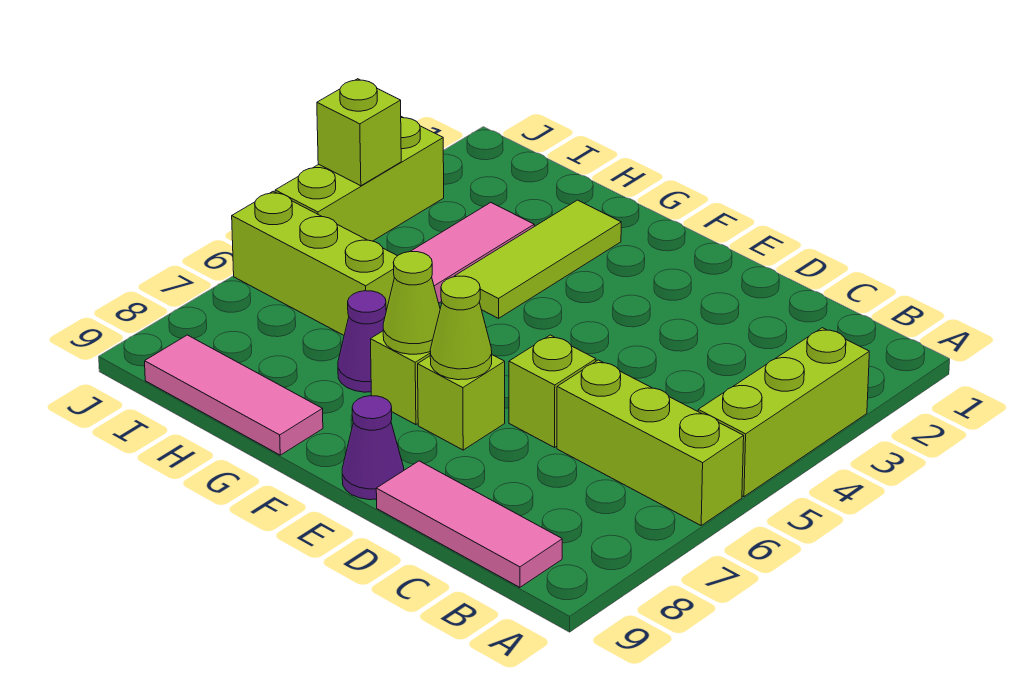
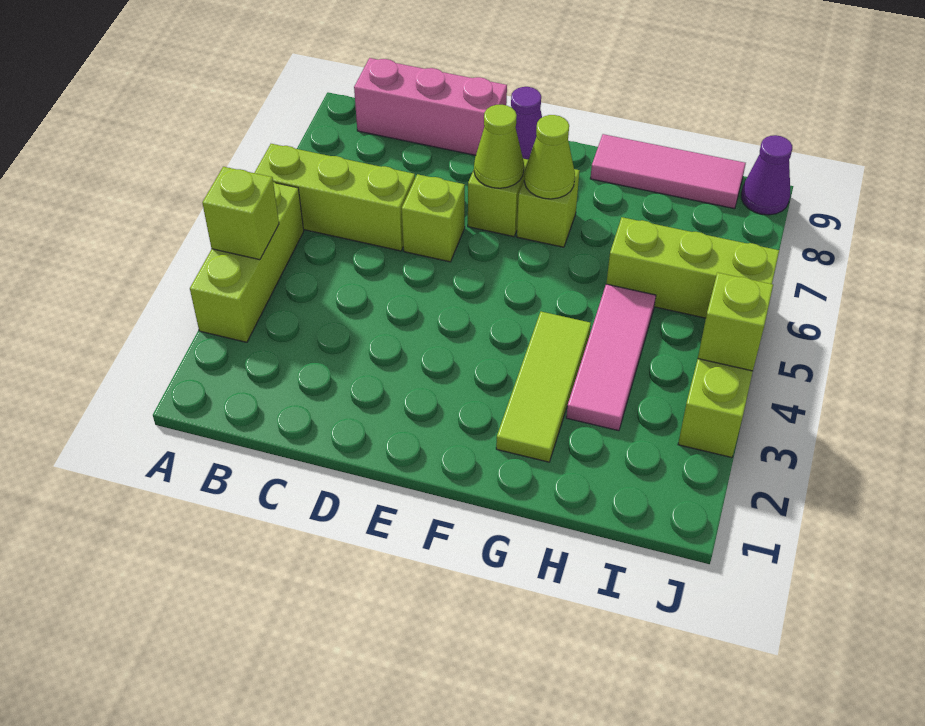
none -> lime 1x1 brick [202,167,279,260]
pink 1x3 tile [376,461,562,587] -> pink 1x3 brick [354,58,507,155]
purple 1x1 cone [338,291,386,392] -> purple 1x1 cone moved to [741,135,792,215]

